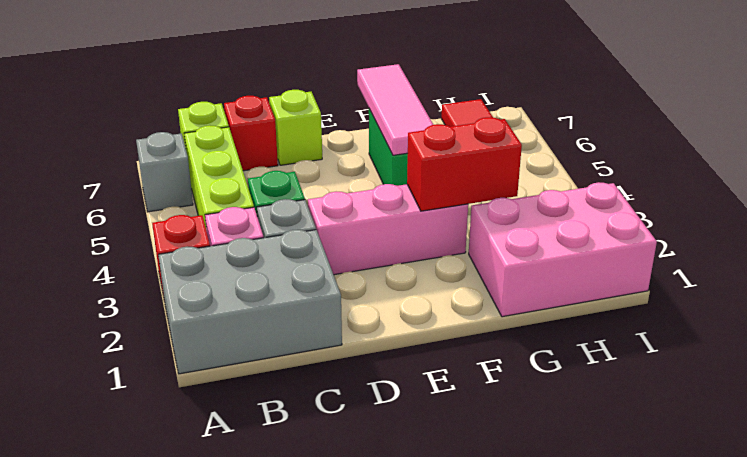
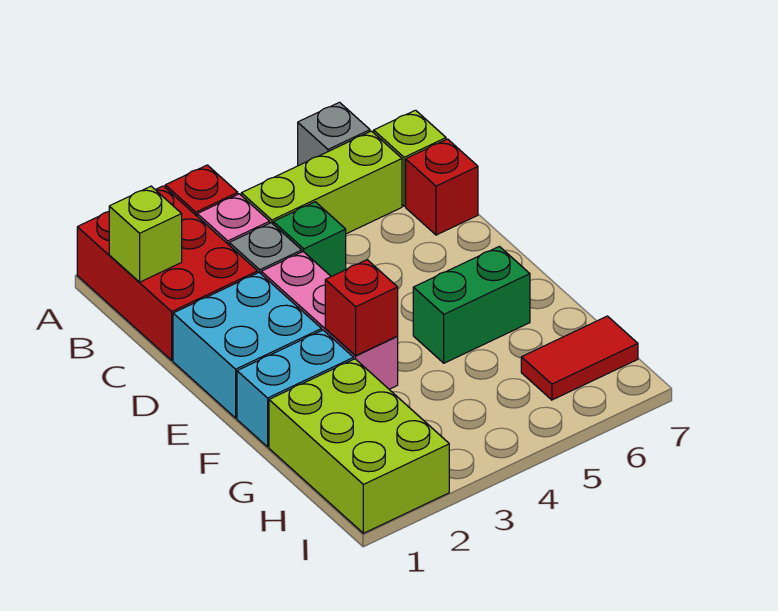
grey 2x3 brick [158,230,342,374] -> red 2x3 brick [77,186,258,360]
none -> cyan 2x2 brick [173,273,322,418]
lime 1x1 brick [269,90,322,165] -> lime 1x1 brick moved to [109,186,182,282]
none -> cyan 1x2 brick [237,330,354,447]
red 1x2 brick [407,117,522,211] -> red 1x1 brick [325,260,398,355]
pink 1x3 tile [357,64,433,155] -> none
pink 2x3 brick [469,182,657,317] -> lime 2x3 brick [269,359,449,533]

